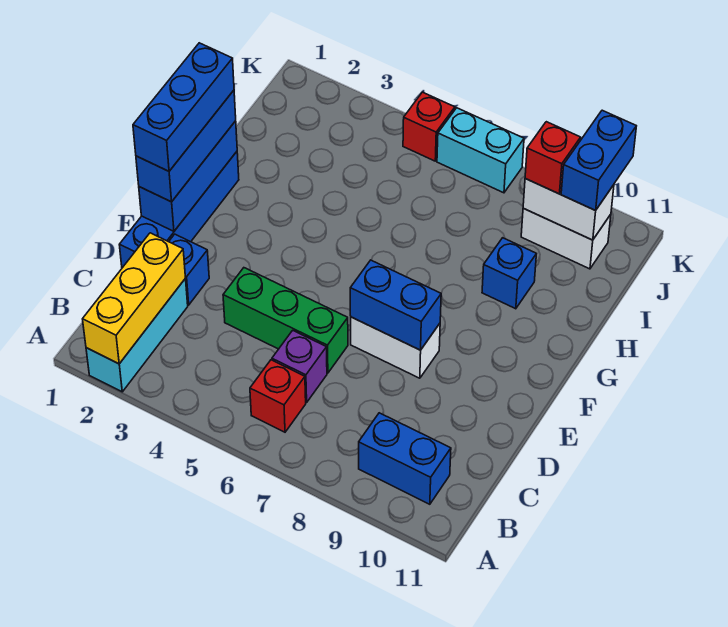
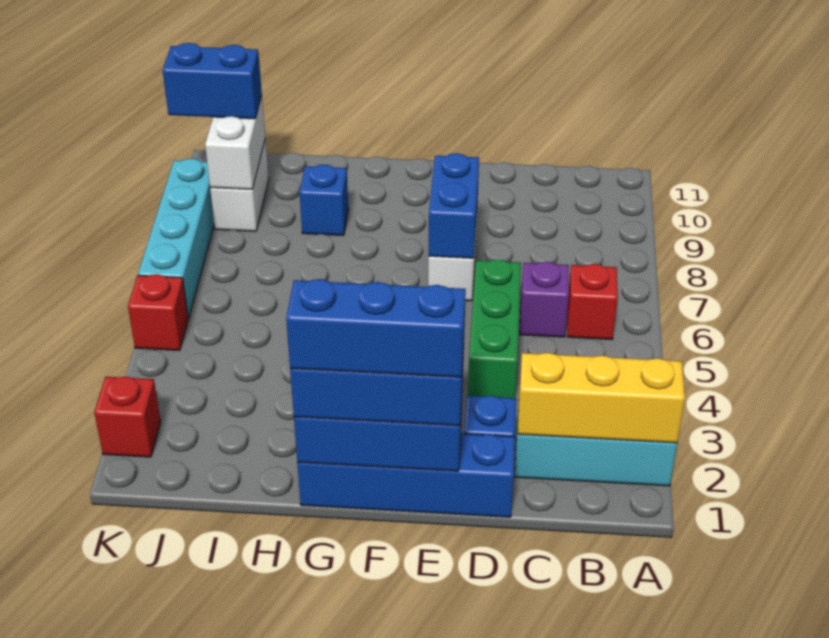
blue 1x2 brick [359,413,451,504] -> none
red 1x1 brick [525,122,581,194] -> red 1x1 brick moved to [94,377,161,457]
cyan 1x2 brick [437,108,524,193] -> cyan 1x4 brick [138,158,214,318]

